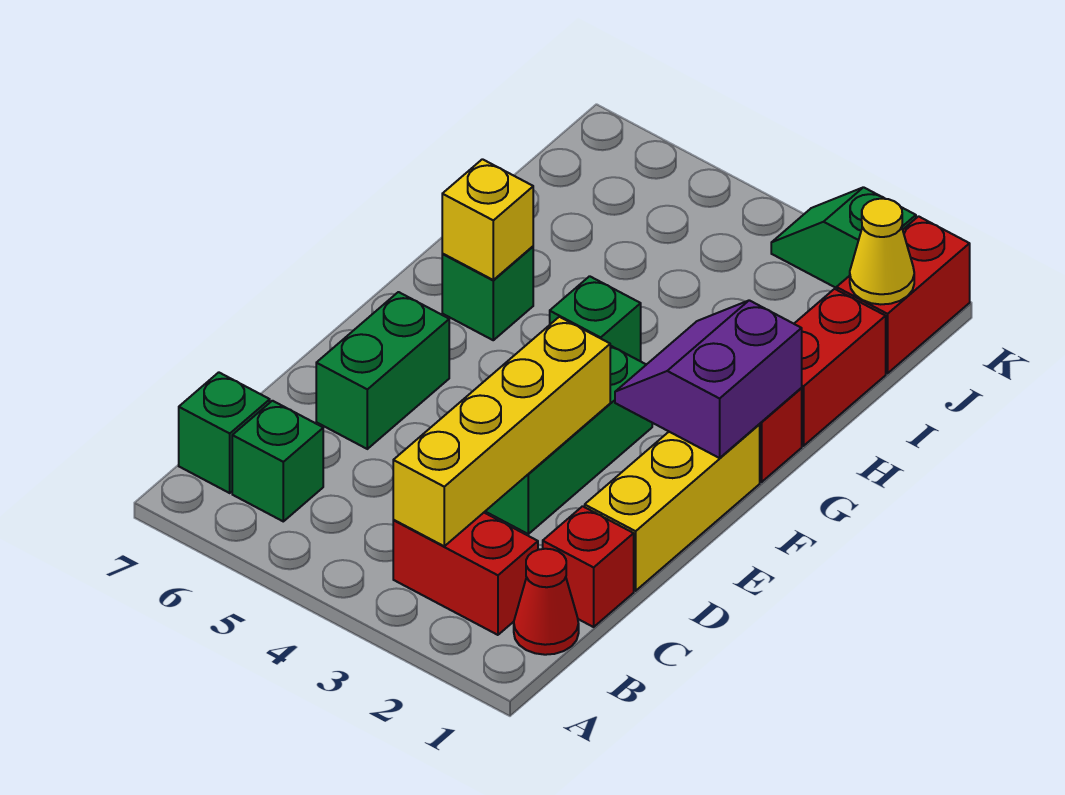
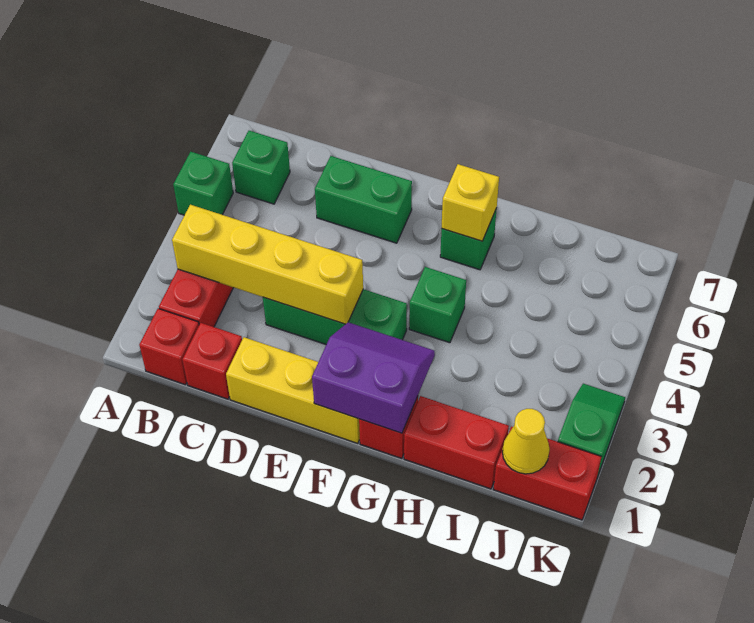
red 1x1 cone [514,549,579,655] -> red 1x1 brick [139,309,199,385]
green 1x1 brick [179,372,270,493] -> green 1x1 brick moved to [173,152,233,215]

